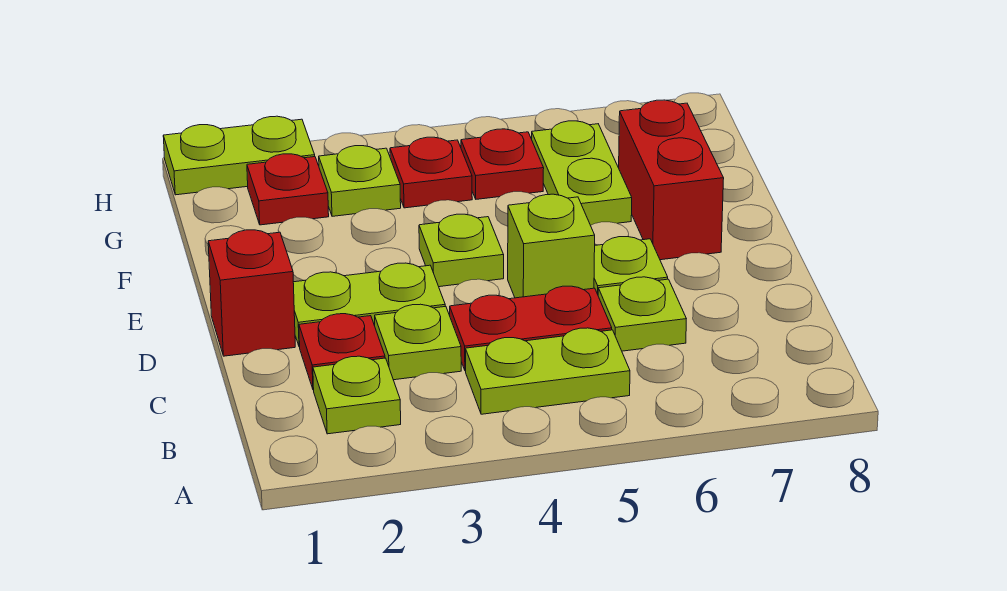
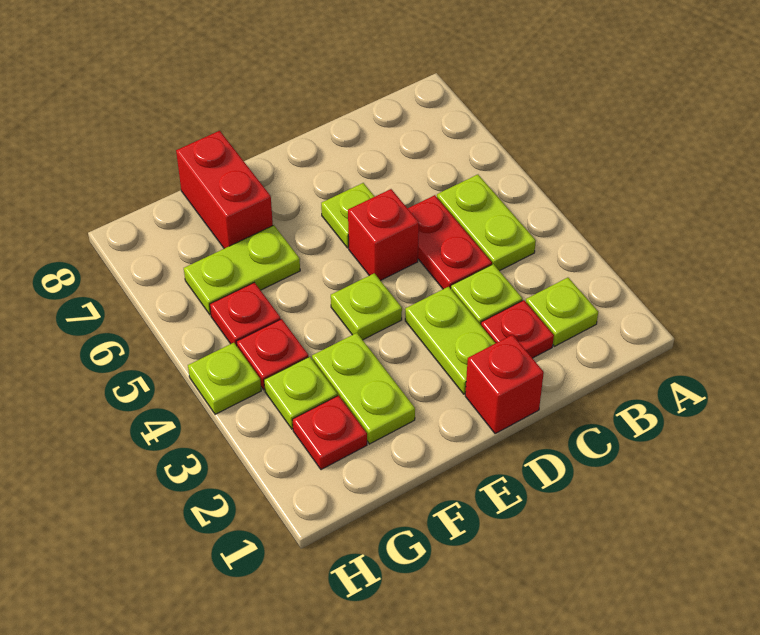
lime 1x1 plate [598,277,686,351] -> lime 1x1 plate moved to [188,343,261,414]
lime 1x1 brick [508,194,595,298] -> red 1x1 brick [348,189,419,281]
red 1x2 brick [619,100,724,260] -> red 1x2 brick turned to [176,131,273,249]
lime 1x2 plate [163,116,315,195] -> lime 1x2 plate moved to [312,333,415,444]

